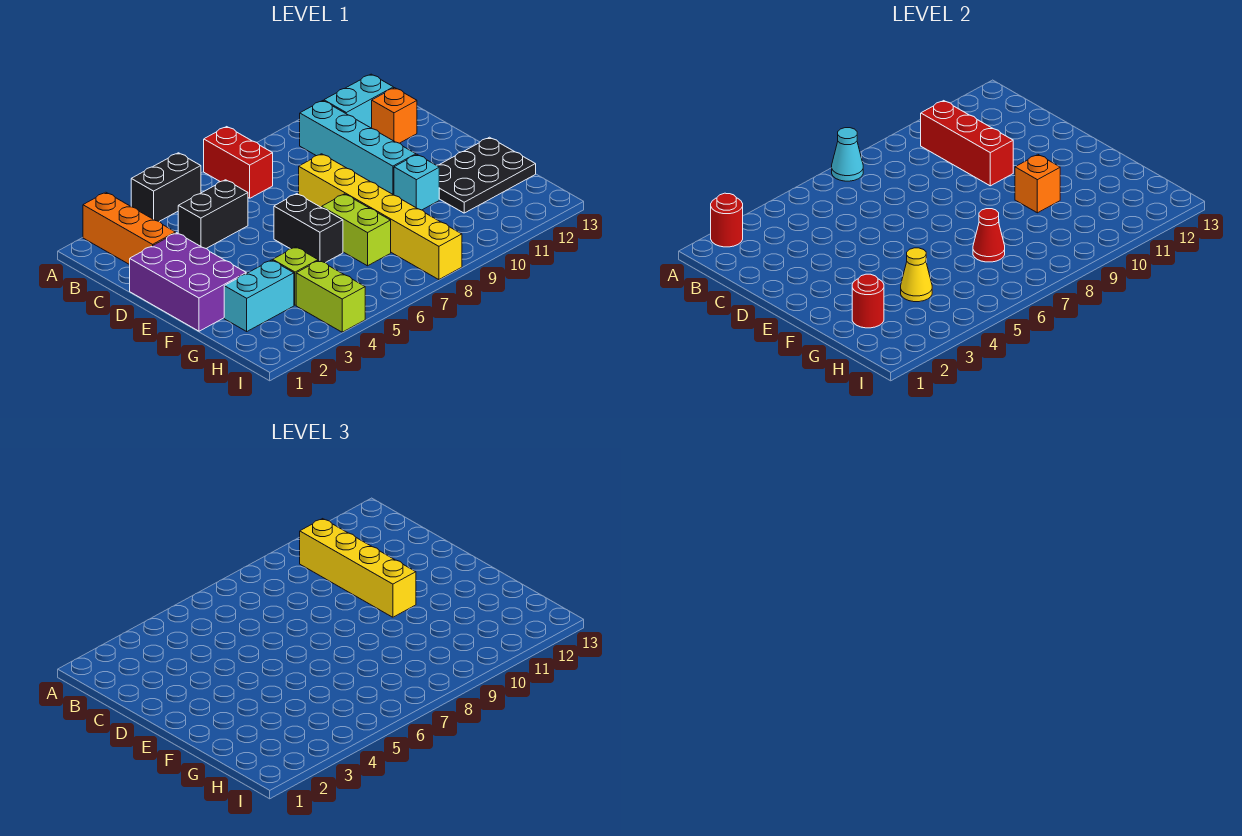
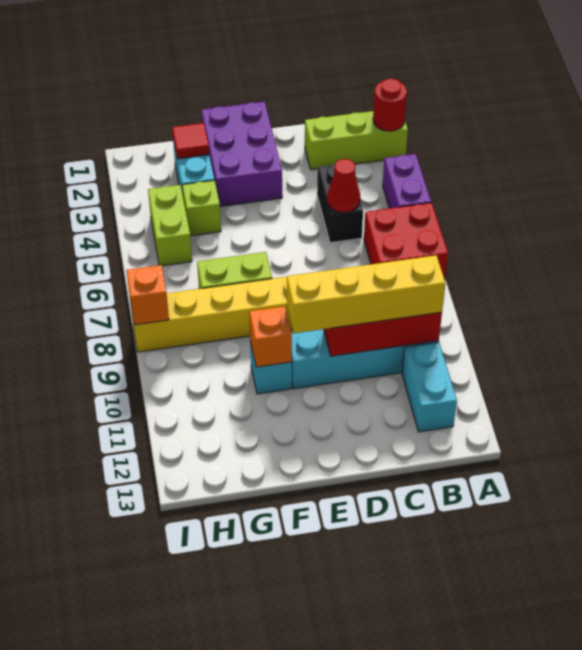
orange 1x3 brick [83,192,176,265] -> lime 1x3 brick [305,111,408,170]
black 1x2 brick [131,153,201,222] -> purple 1x2 brick [383,154,431,208]
red 1x2 brick [204,127,273,198] -> red 2x2 brick [364,203,448,280]
cyan 1x1 cone [832,128,863,181] -> none
orange 1x1 brick [372,88,417,143] -> orange 1x1 brick moved to [126,265,169,325]
purple 2x3 brick [130,233,246,331] -> purple 2x3 brick turned to [201,102,282,206]
black 1x2 brick [274,194,343,263] -> none
black 2x3 plate [437,137,536,213] -> none
red 1x1 round brick [852,274,884,328] -> red 1x1 tile [172,123,209,159]
yellow 1x1 cone [901,248,932,302] -> none
red 1x1 cone [973,209,1005,262] -> red 1x1 cone moved to [327,159,360,213]
lime 1x2 brick [296,260,365,332] -> lime 1x2 brick turned to [148,185,192,266]

